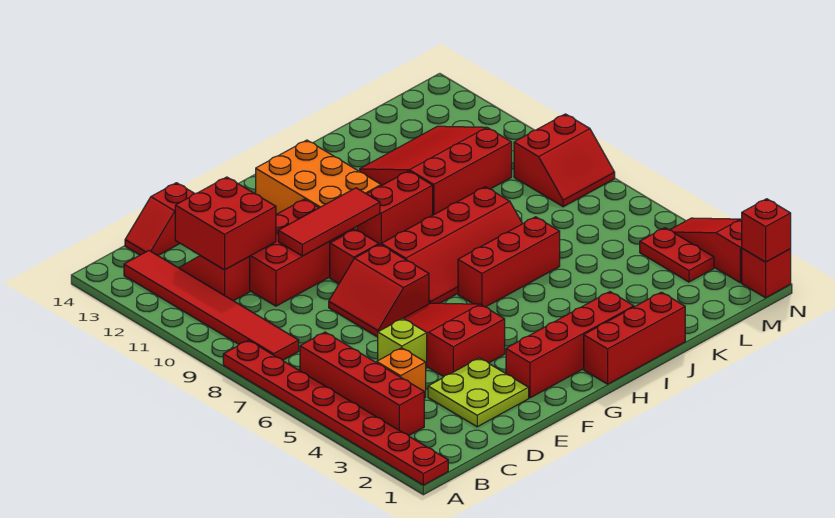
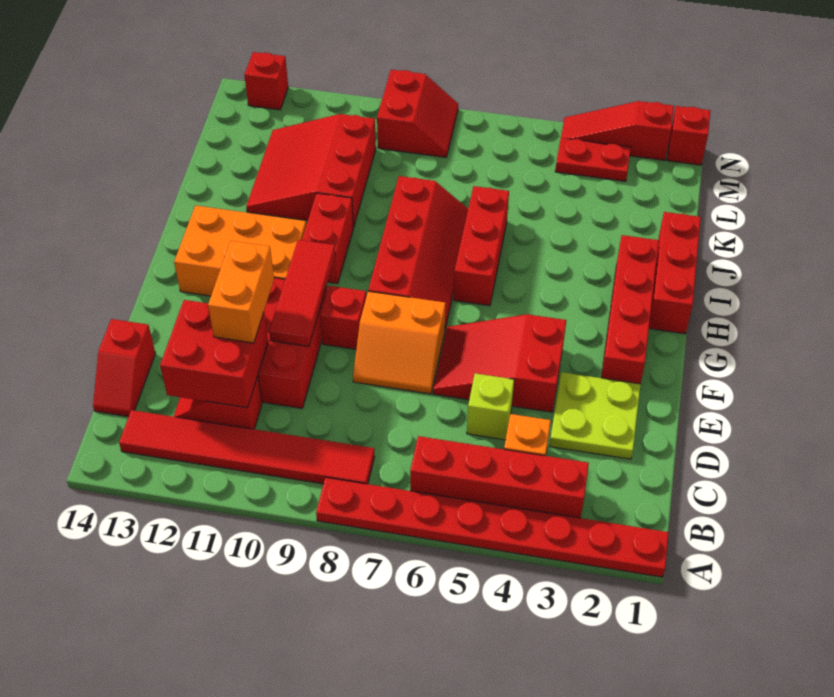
none -> orange 1x2 brick [208,241,274,343]
red 2x2 slope [329,244,429,337] -> orange 2x2 slope [353,291,446,394]
red 1x1 brick [742,199,791,262] -> red 1x1 brick moved to [244,52,288,110]

